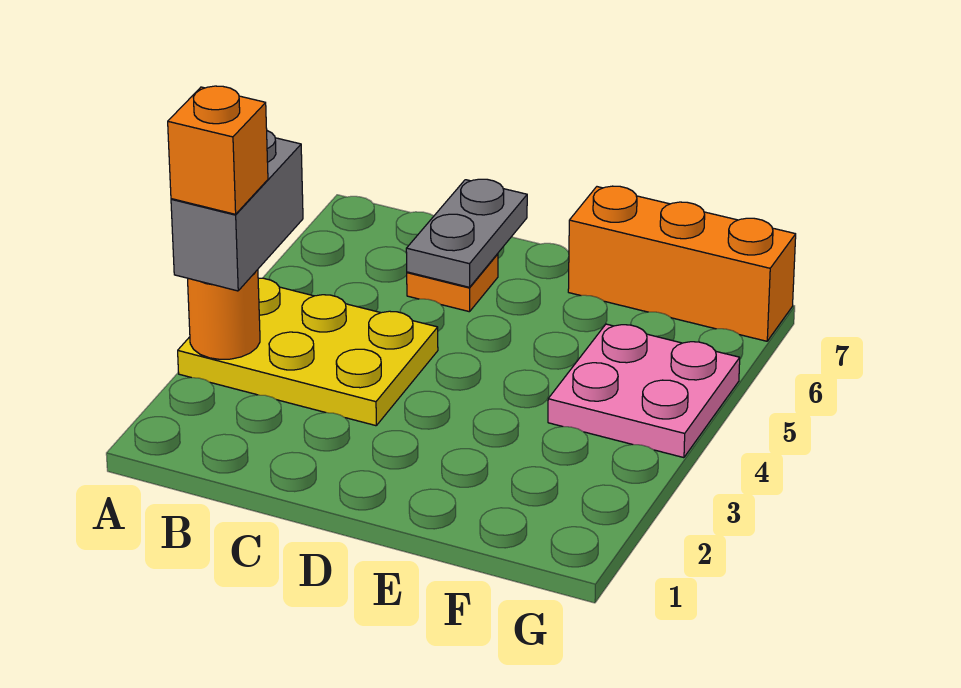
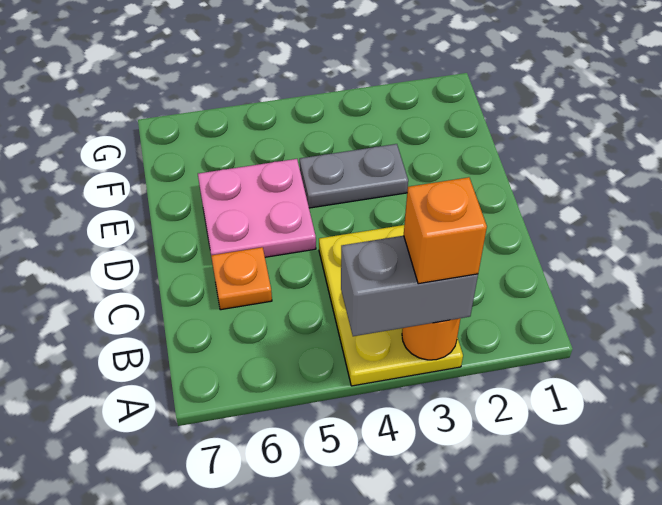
grey 1x2 plate [406,179,527,287] -> grey 1x2 plate moved to [300,144,408,208]
orange 1x3 brick [568,186,796,341] -> none
pink 2x2 plate [548,324,740,458] -> pink 2x2 plate moved to [198,159,316,258]

